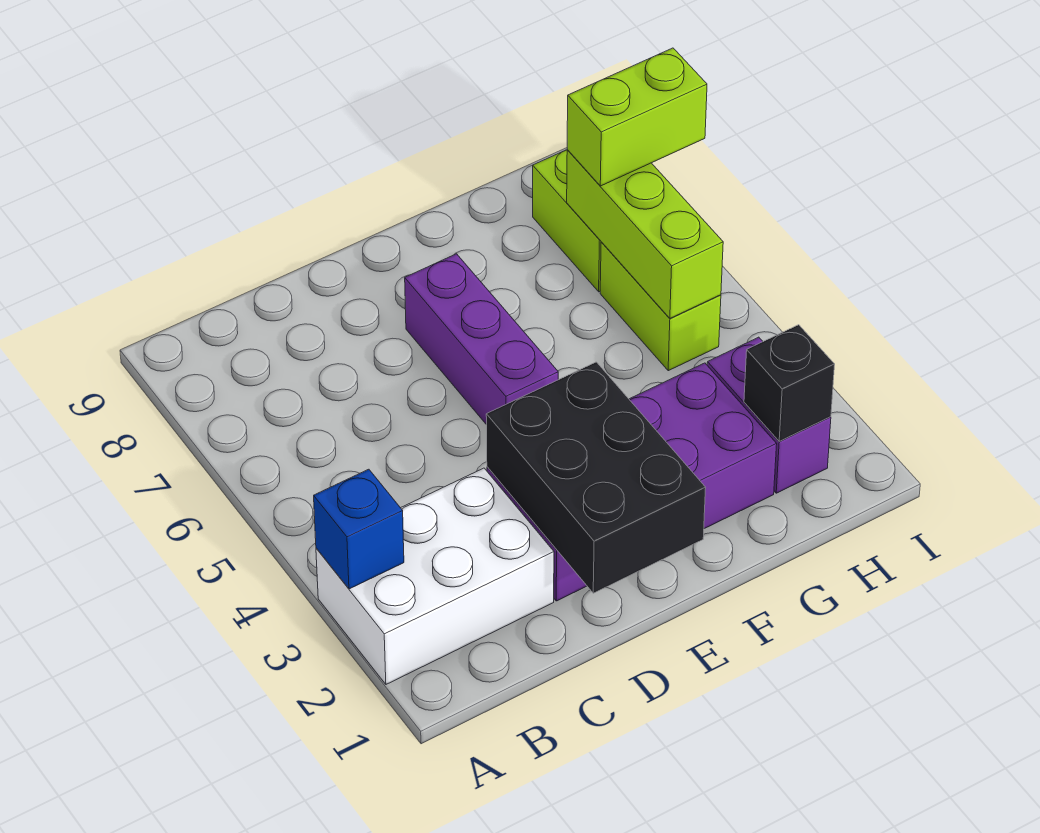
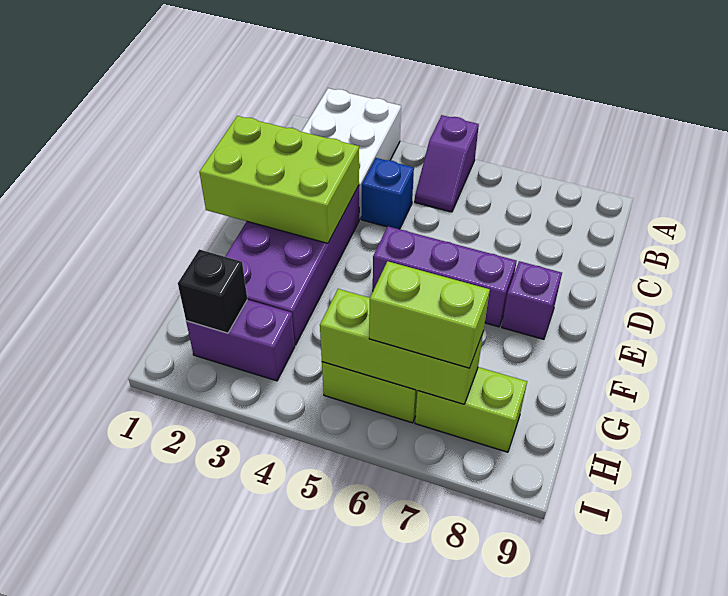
blue 1x1 brick [314,469,404,589] -> blue 1x1 brick moved to [362,158,414,229]
none -> purple 1x2 slope [415,115,479,212]
black 2x3 brick [486,362,706,593] -> lime 2x3 brick [199,116,359,243]
none -> purple 1x1 brick [502,261,562,339]
lime 1x2 brick [567,48,707,186] -> lime 1x2 brick turned to [369,261,490,368]

